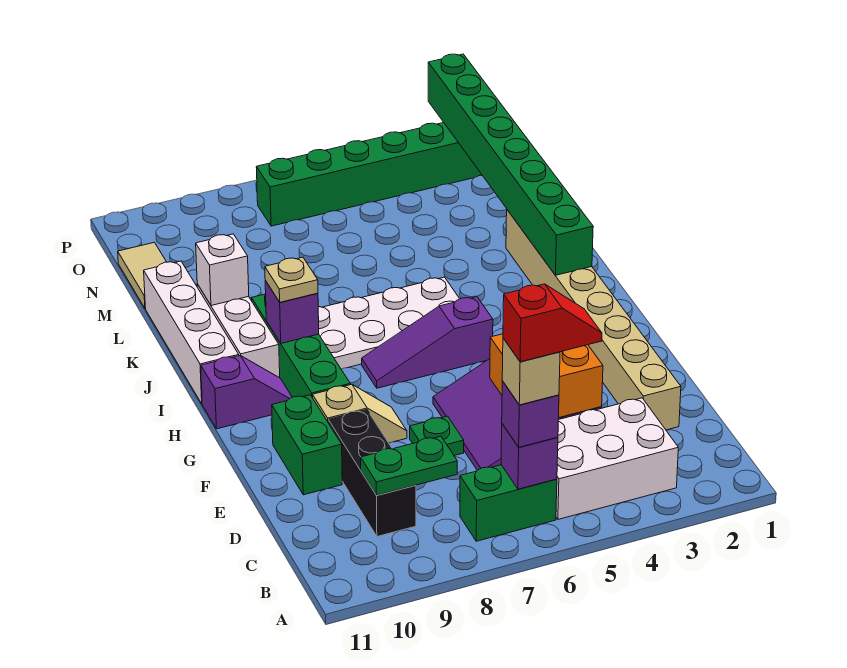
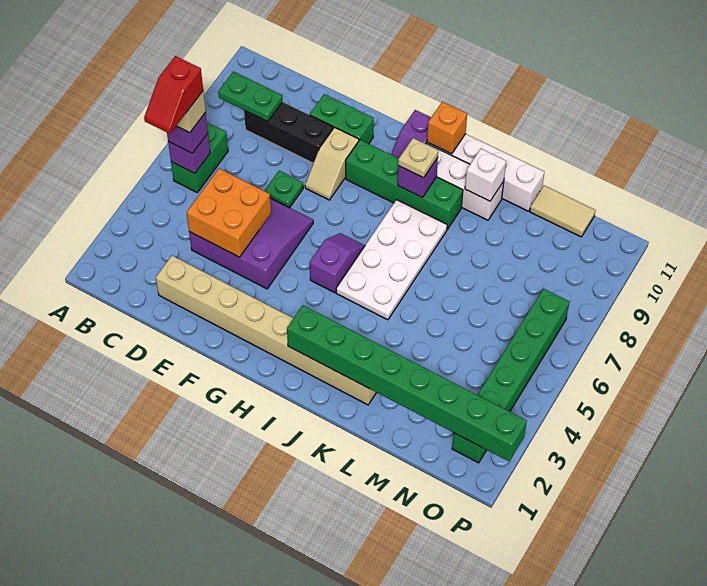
white 2x3 brick [556,398,678,519] -> none
green 1x2 plate [361,436,457,495] -> green 1x2 plate turned to [218,71,282,122]
purple 1x3 slope [362,297,493,388] -> purple 1x2 slope [310,233,365,293]
none -> orange 1x1 brick [427,102,467,154]

